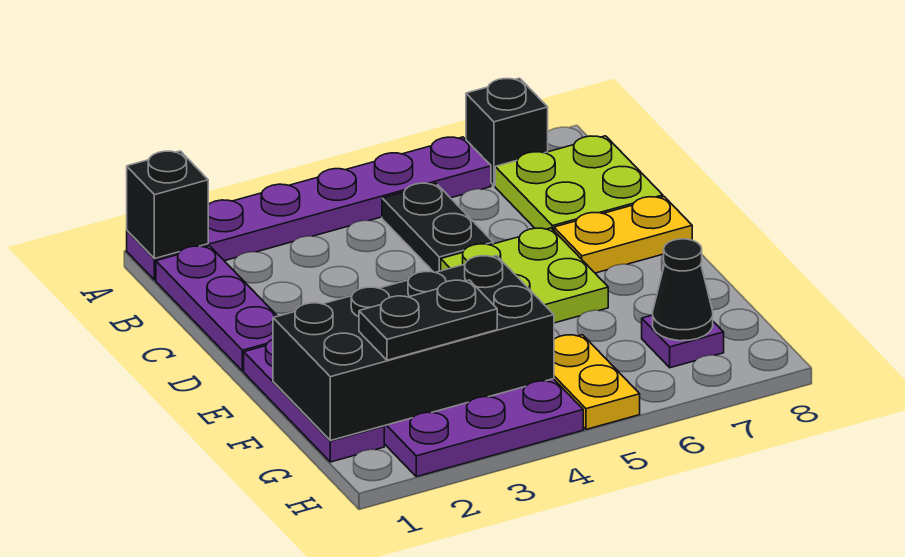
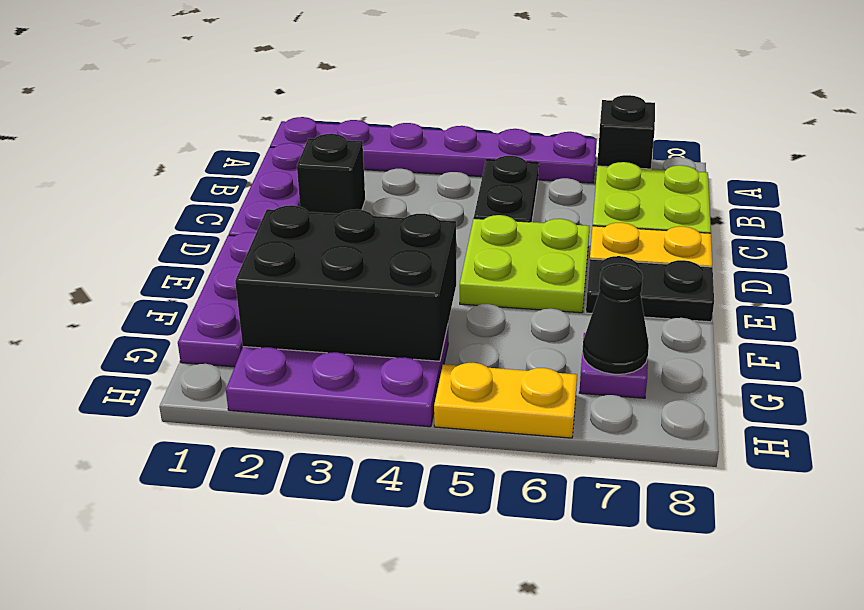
black 1x1 brick [127,151,208,259] -> black 1x1 brick moved to [297,134,365,214]
black 2x4 brick [273,256,554,441] -> black 2x3 brick [235,205,456,361]
black 1x2 plate [359,280,497,360] -> black 1x2 plate moved to [586,256,714,322]
yellow 1x2 plate [554,335,640,429] -> yellow 1x2 plate turned to [434,363,577,438]

